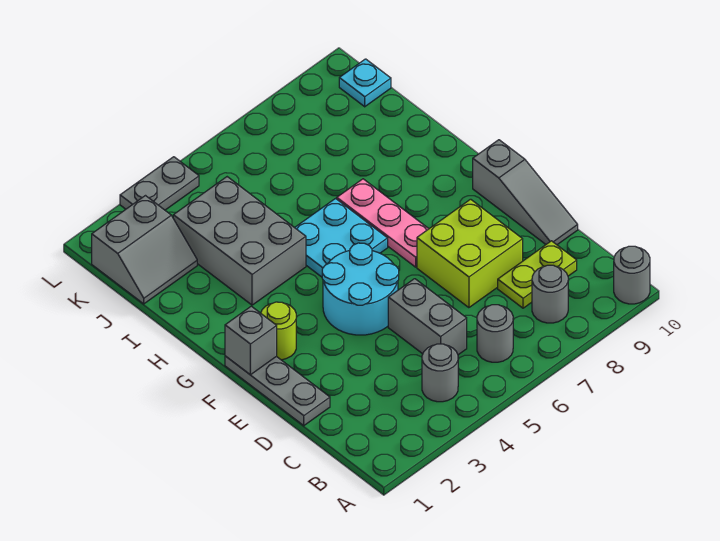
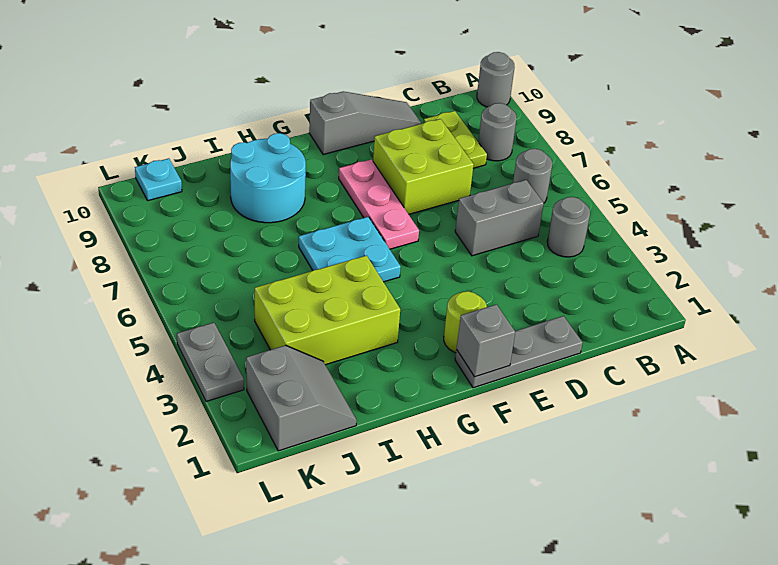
cyan 2x2 round brick [322,243,399,335] -> cyan 2x2 round brick moved to [230,133,306,223]
pink 1x3 plate [337,179,429,267] -> pink 1x3 plate turned to [339,159,419,249]
grey 2x3 brick [173,177,306,305] -> lime 2x3 brick [255,256,400,365]

